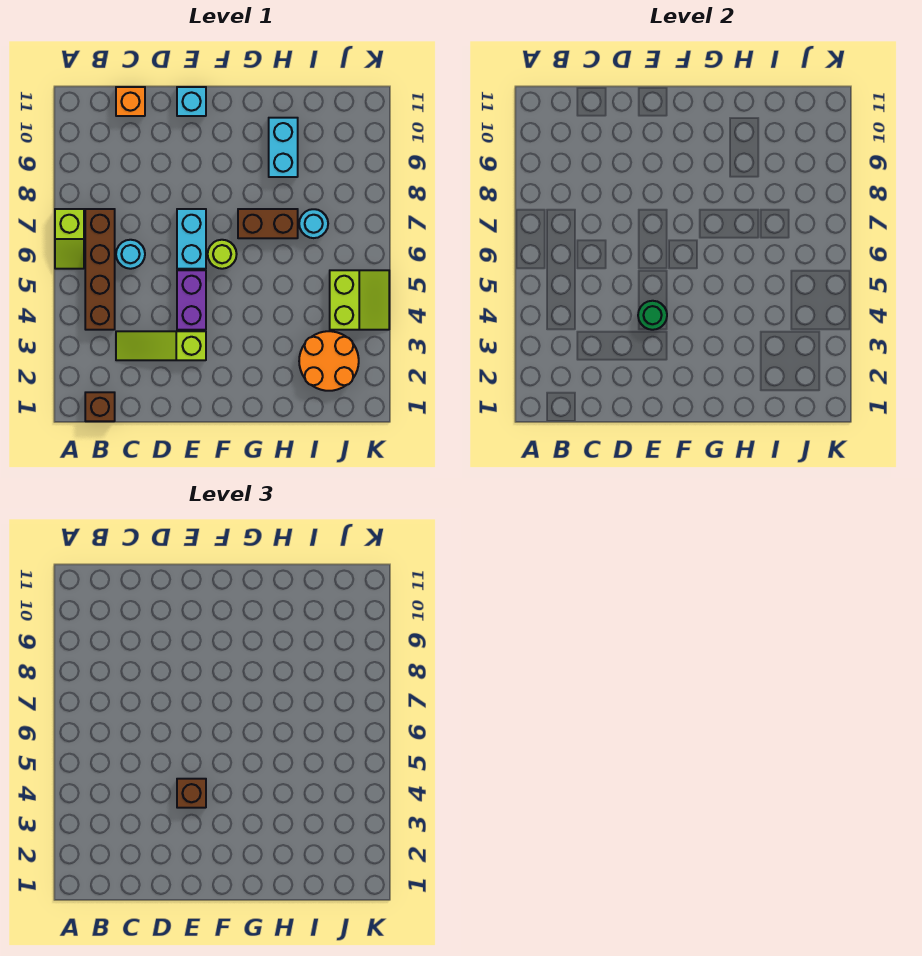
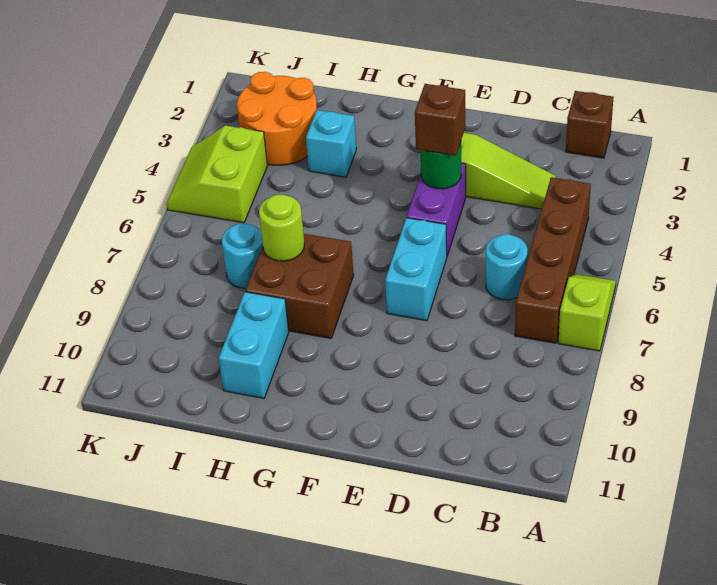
orange 1x1 brick [116,87,145,116] -> none
cyan 1x1 brick [177,87,206,116] -> cyan 1x1 brick moved to [306,110,356,177]
lime 1x1 round brick [208,240,237,269] -> lime 1x1 round brick moved to [259,194,304,261]
brown 1x2 brick [238,209,298,238] -> brown 2x2 brick [245,234,354,338]

